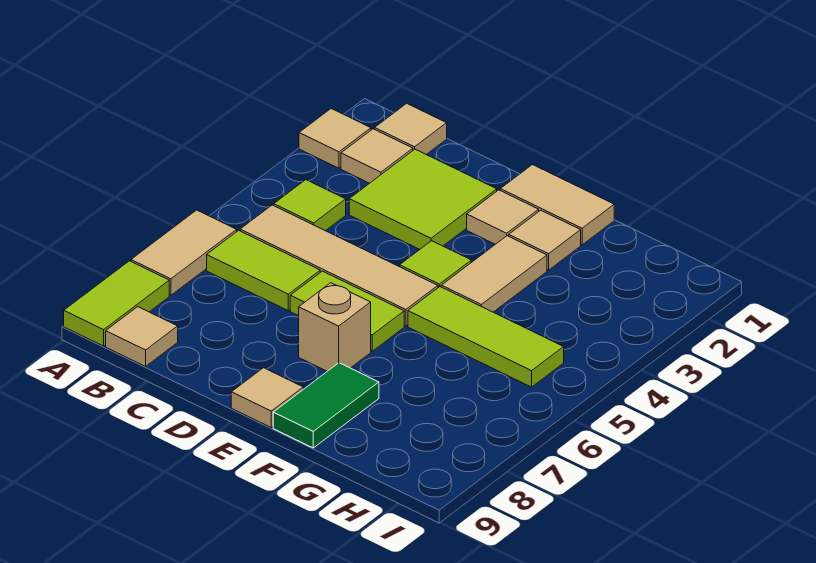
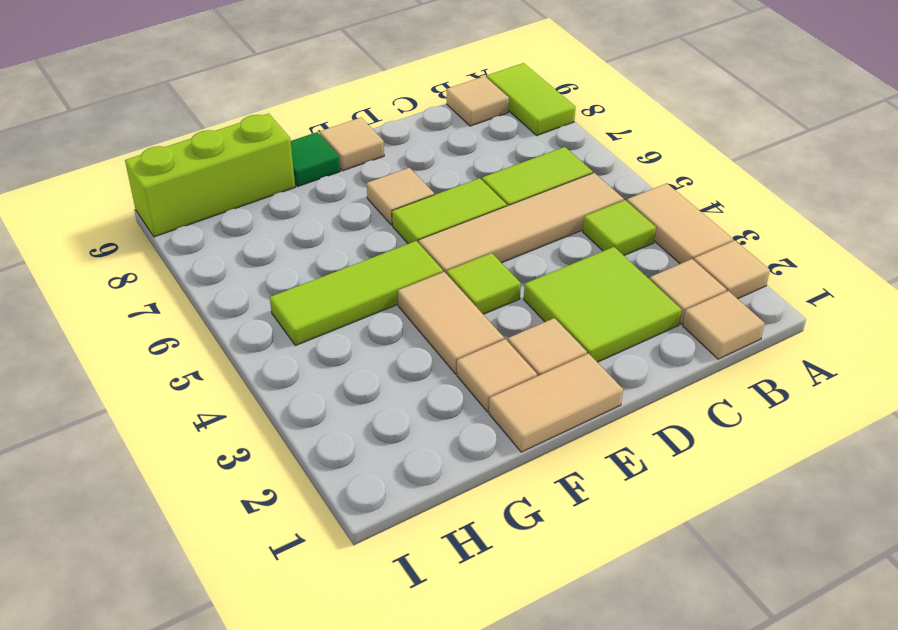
tan 1x2 tile [131,210,237,295] -> tan 1x2 tile moved to [627,183,733,264]
tan 1x1 brick [299,283,371,371] -> tan 1x1 tile [367,168,434,225]
green 1x2 tile [273,363,379,448] -> green 1x1 tile [291,132,340,186]
none -> lime 1x3 brick [125,114,295,237]

